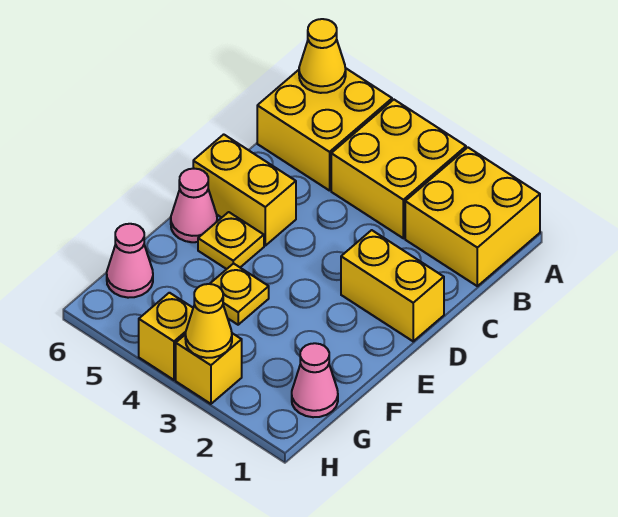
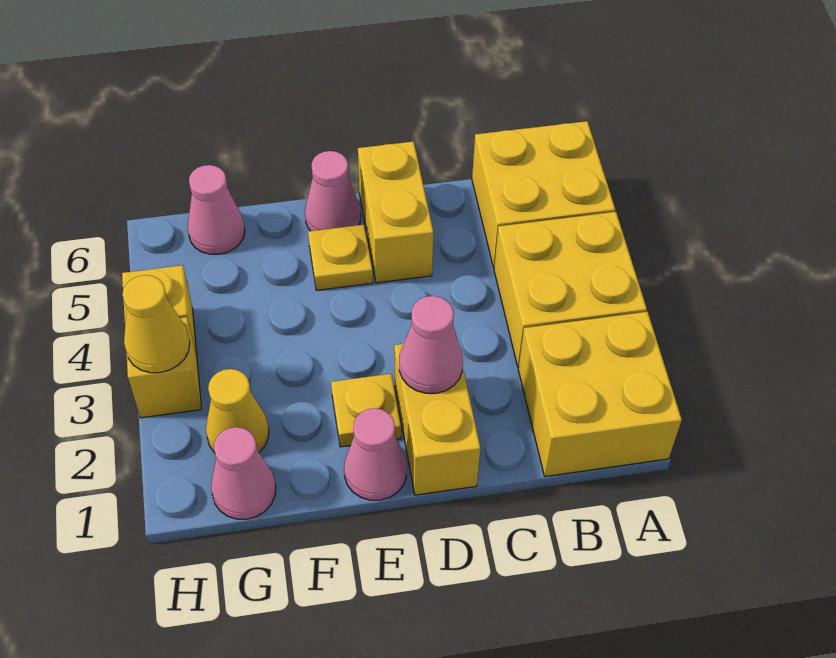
yellow 1x1 cone [299,19,346,93] -> yellow 1x1 cone moved to [206,369,269,453]
none -> pink 1x1 cone [399,296,463,393]
none -> pink 1x1 cone [344,408,407,500]
yellow 1x1 plate [210,263,269,325] -> yellow 1x1 plate moved to [331,374,401,447]

